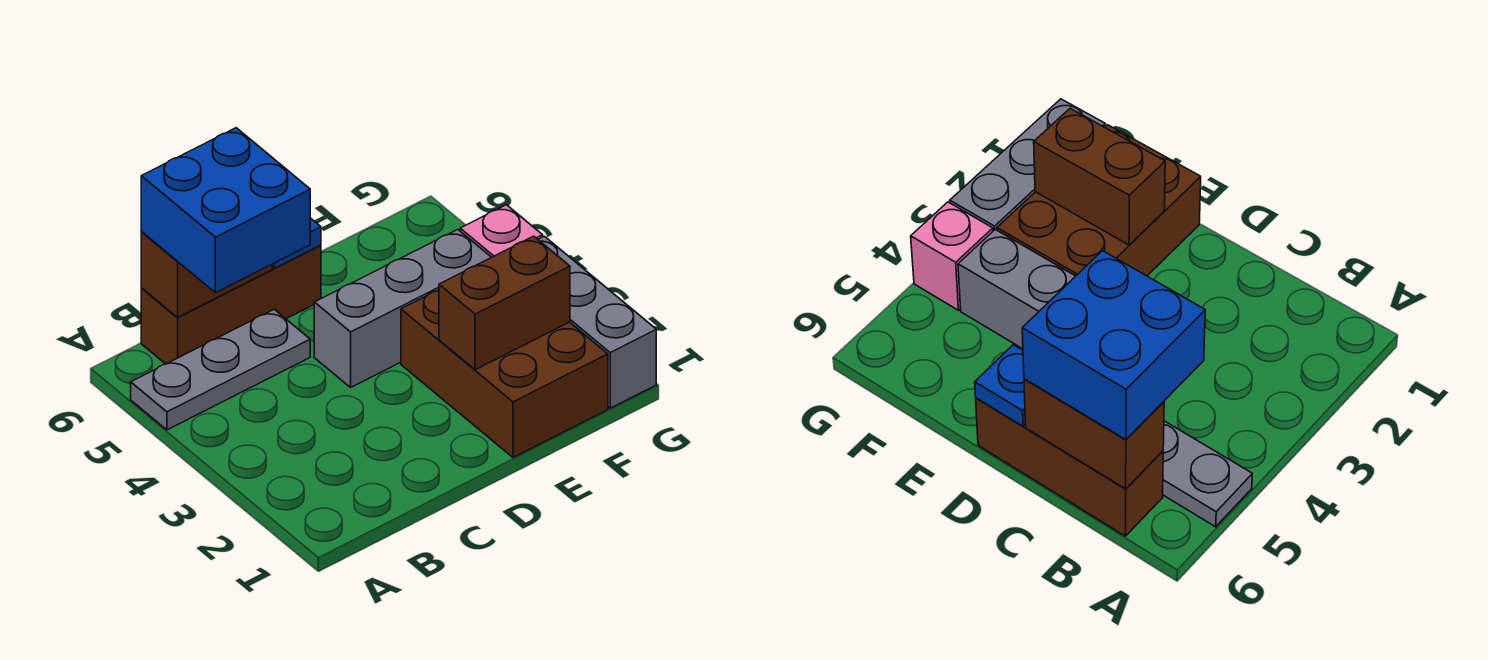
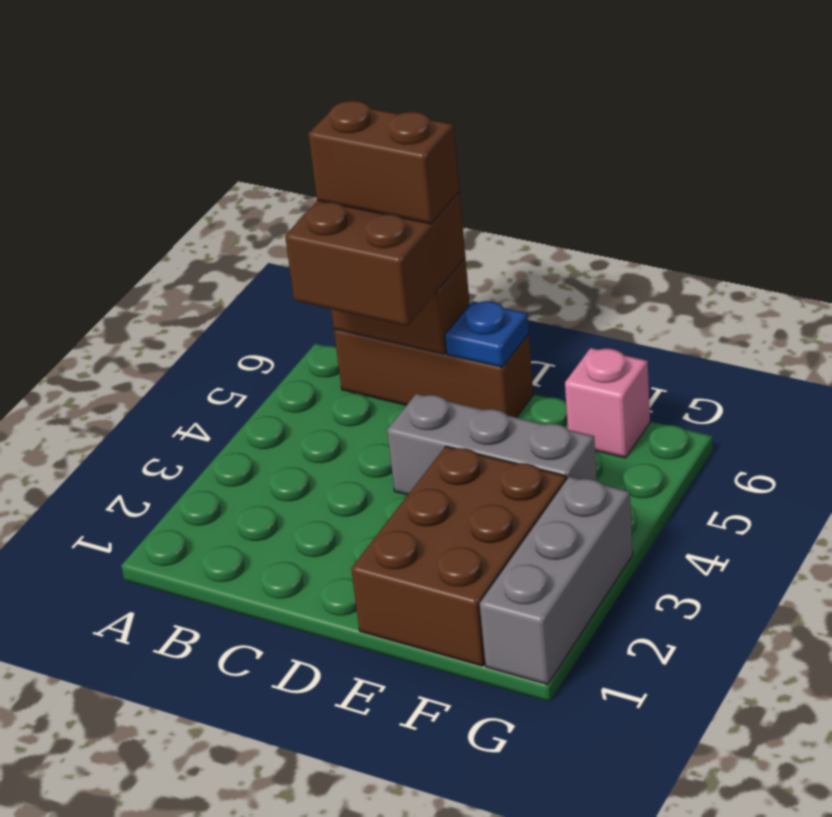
grey 1x3 plate [131,309,310,430] -> none
blue 2x2 brick [141,128,310,293] -> brown 2x2 brick [285,192,465,326]
brown 1x2 brick [439,236,570,370] -> brown 1x2 brick moved to [308,101,459,224]
pink 1x1 brick [460,205,543,257] -> pink 1x1 brick moved to [565,348,650,458]

